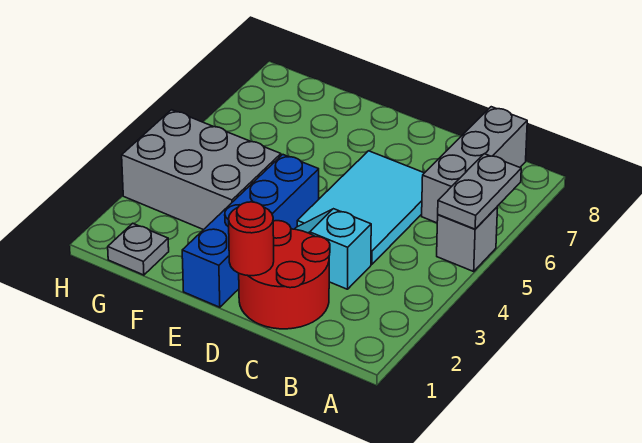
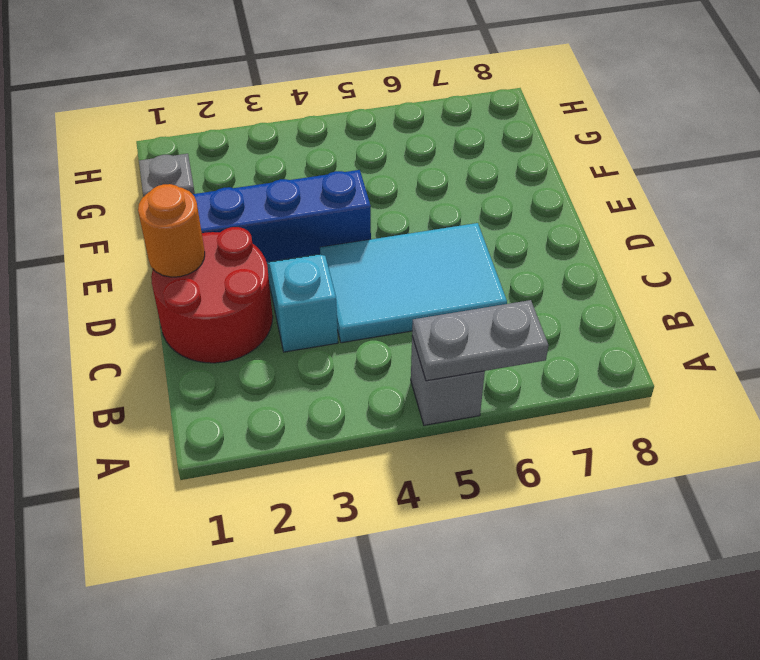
grey 1x3 brick [422,107,527,223] -> none
red 1x1 round brick [229,202,274,276] -> orange 1x1 round brick [138,184,205,277]
grey 2x3 brick [122,110,281,230] -> none

